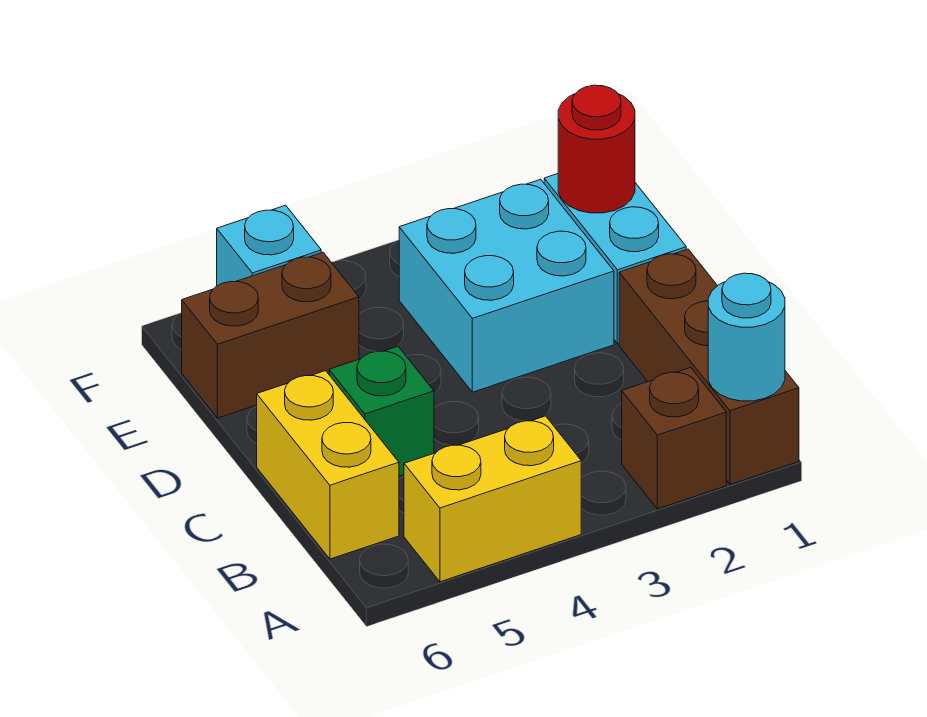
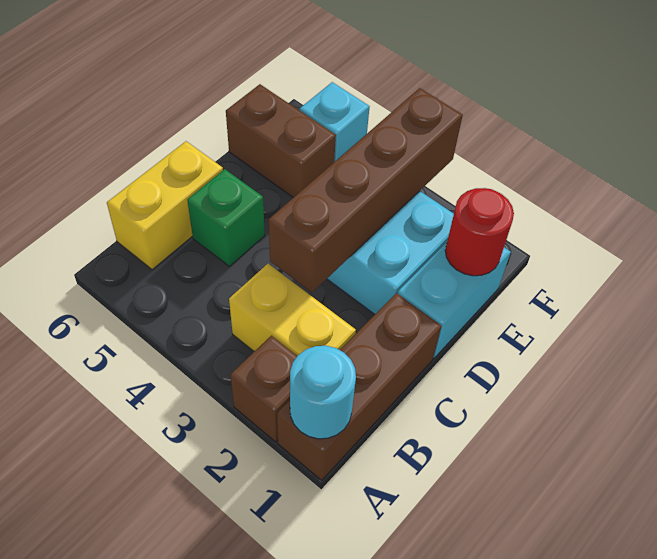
yellow 1x2 brick [404,416,581,582] -> yellow 1x2 brick moved to [229,264,356,356]
none -> brown 1x4 brick [269,88,463,292]

